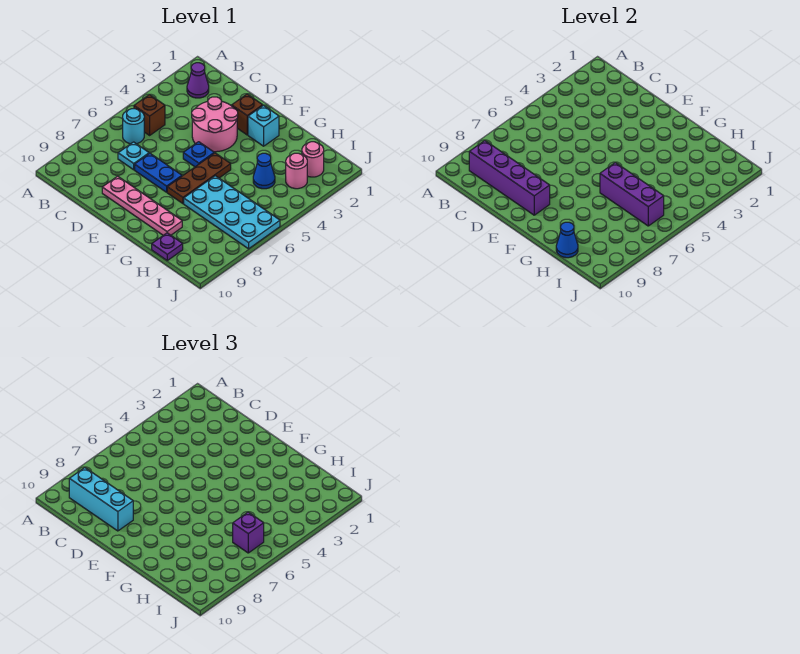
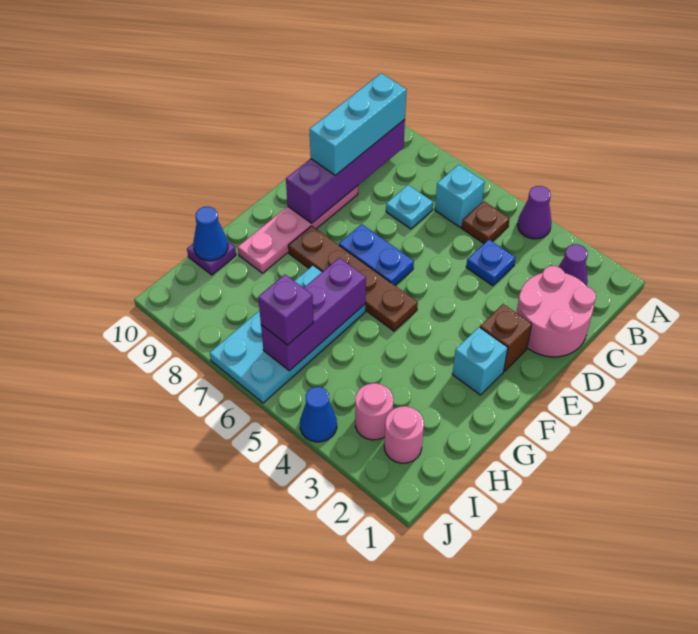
none -> purple 1x1 cone [517,186,552,239]
brown 1x1 brick [134,95,165,135] -> brown 1x1 plate [462,201,510,243]
cyan 1x1 round brick [123,109,144,144] -> cyan 1x1 brick [435,165,485,227]
pink 2x2 round brick [192,97,238,152] -> pink 2x2 round brick moved to [516,266,596,357]
blue 1x2 plate [135,154,182,192] -> blue 1x2 plate turned to [339,224,414,285]
blue 1x1 plate [183,142,214,167] -> blue 1x1 plate moved to [466,240,515,286]
brown 1x3 plate [167,153,231,204] -> brown 1x4 plate [288,226,418,331]
blue 1x1 cone [253,153,275,189] -> blue 1x1 cone moved to [300,387,337,442]

